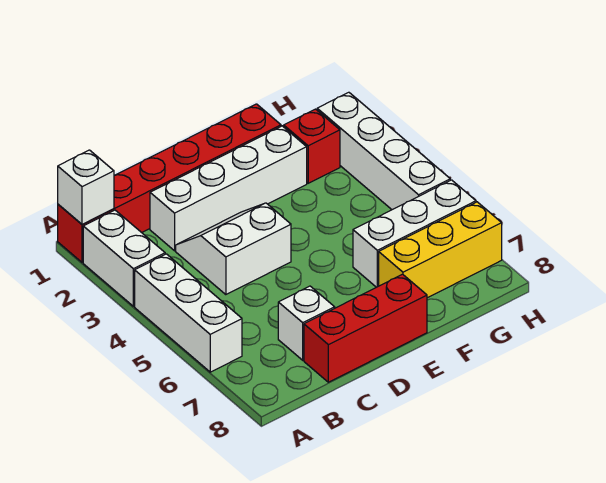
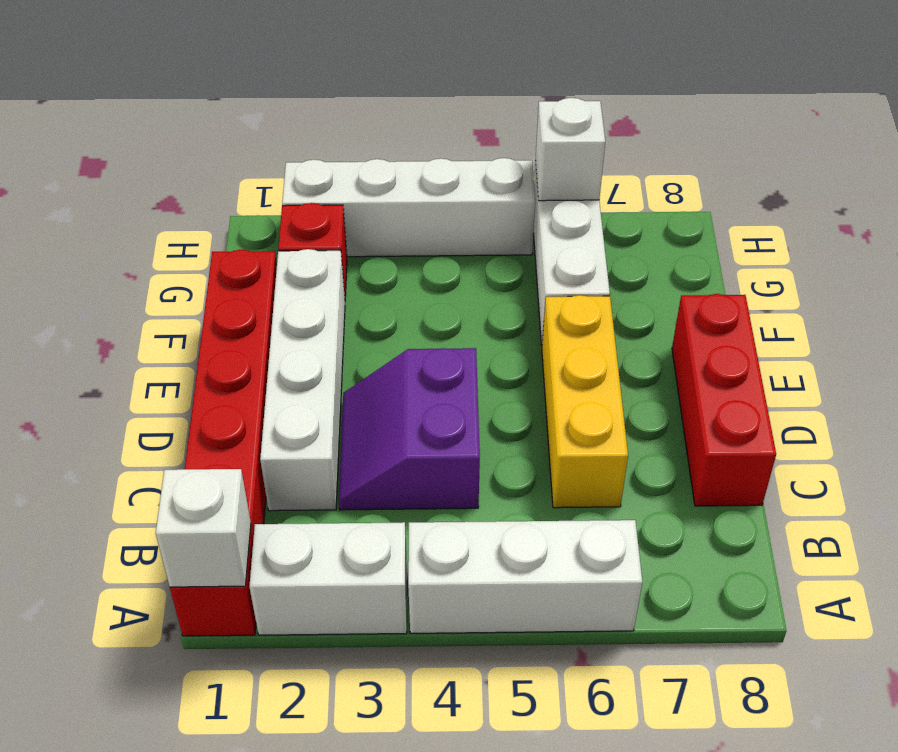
white 2x2 slope [176,203,291,295] -> purple 2x2 slope [339,348,480,510]
white 1x1 brick [278,286,335,360] -> white 1x1 brick moved to [535,98,605,201]
yellow 1x3 brick [379,202,502,298] -> yellow 1x3 brick moved to [542,295,628,508]

